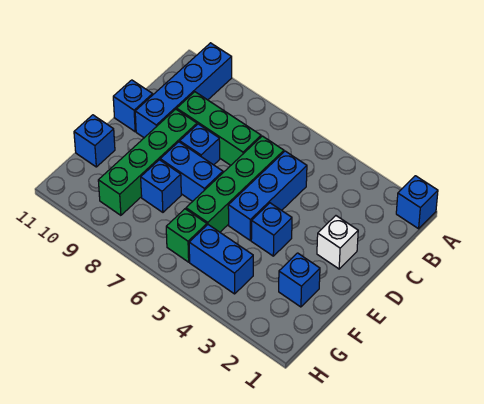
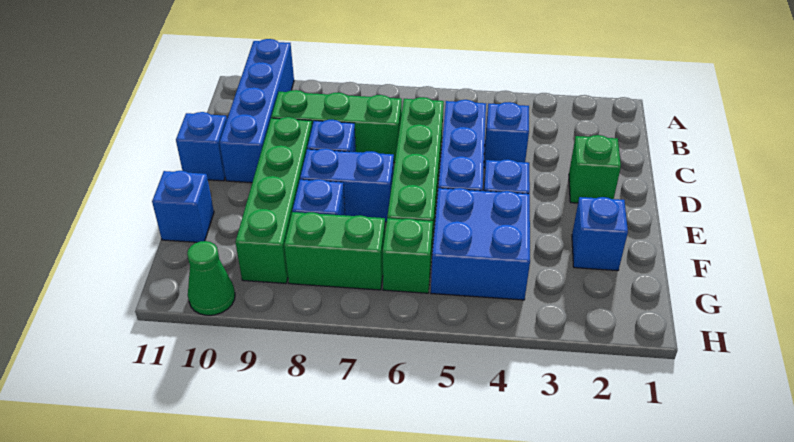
blue 1x1 brick [396,176,438,229] -> blue 1x1 brick moved to [484,102,529,168]
white 1x1 brick [317,216,358,269] -> green 1x1 brick [569,135,621,203]
blue 1x2 brick [189,225,253,294] -> blue 2x2 brick [431,188,530,300]
none -> green 1x2 brick [284,212,385,290]
none -> green 1x1 cone [187,241,235,315]

